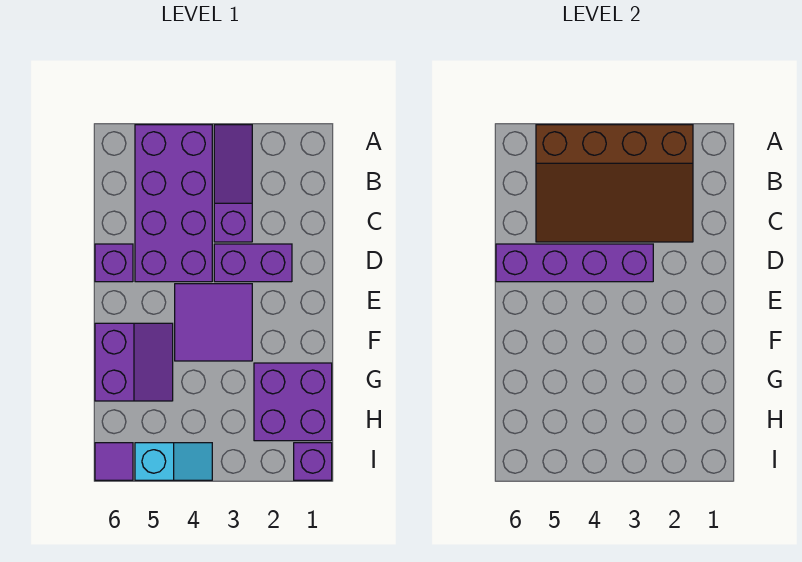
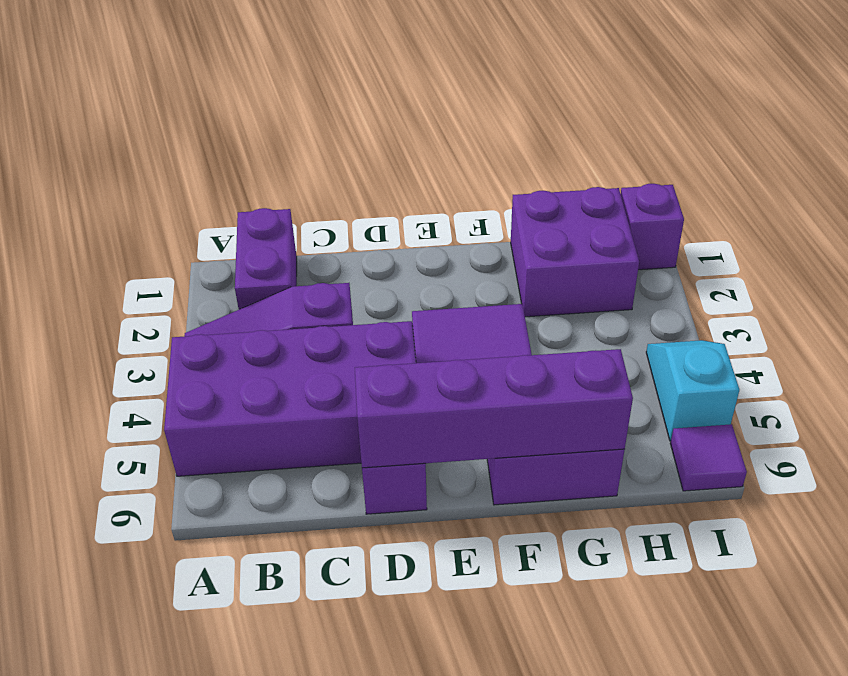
brown 3x4 slope [536,125,693,242] -> none
purple 1x2 brick [214,244,292,282] -> purple 1x2 brick moved to [235,208,297,309]
purple 1x4 brick [496,244,653,282] -> purple 1x4 brick turned to [355,349,633,468]

